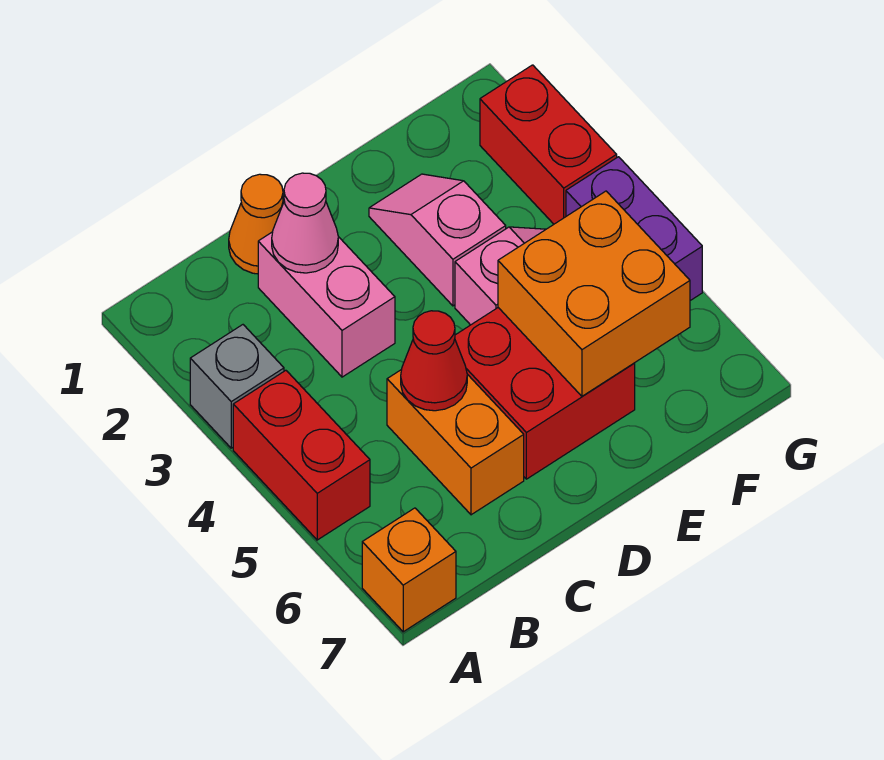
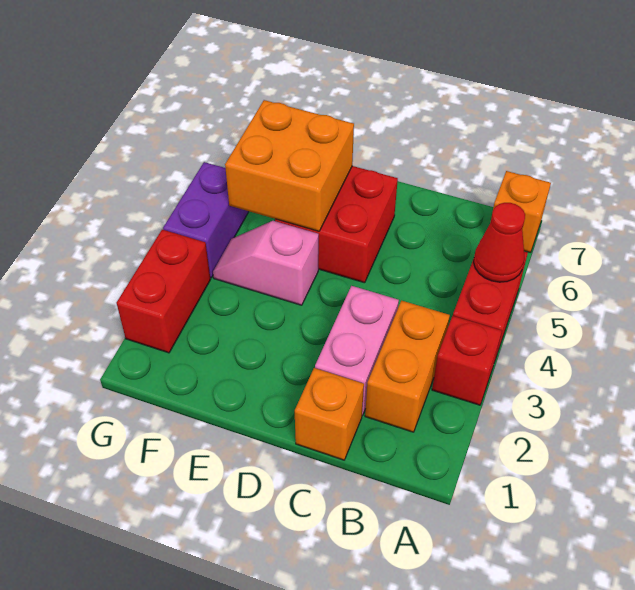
grey 1x1 brick [190,325,284,448] -> red 1x1 brick [432,316,502,405]
orange 1x1 cone [229,174,283,274] -> orange 1x1 brick [295,368,364,460]
pink 1x1 cone [272,173,338,273] -> none
orange 1x2 brick [387,369,524,515] -> orange 1x2 brick moved to [365,301,450,432]
red 1x1 cone [401,311,467,411] -> red 1x1 cone moved to [474,203,525,282]
pink 1x2 slope [369,174,506,306] -> none

